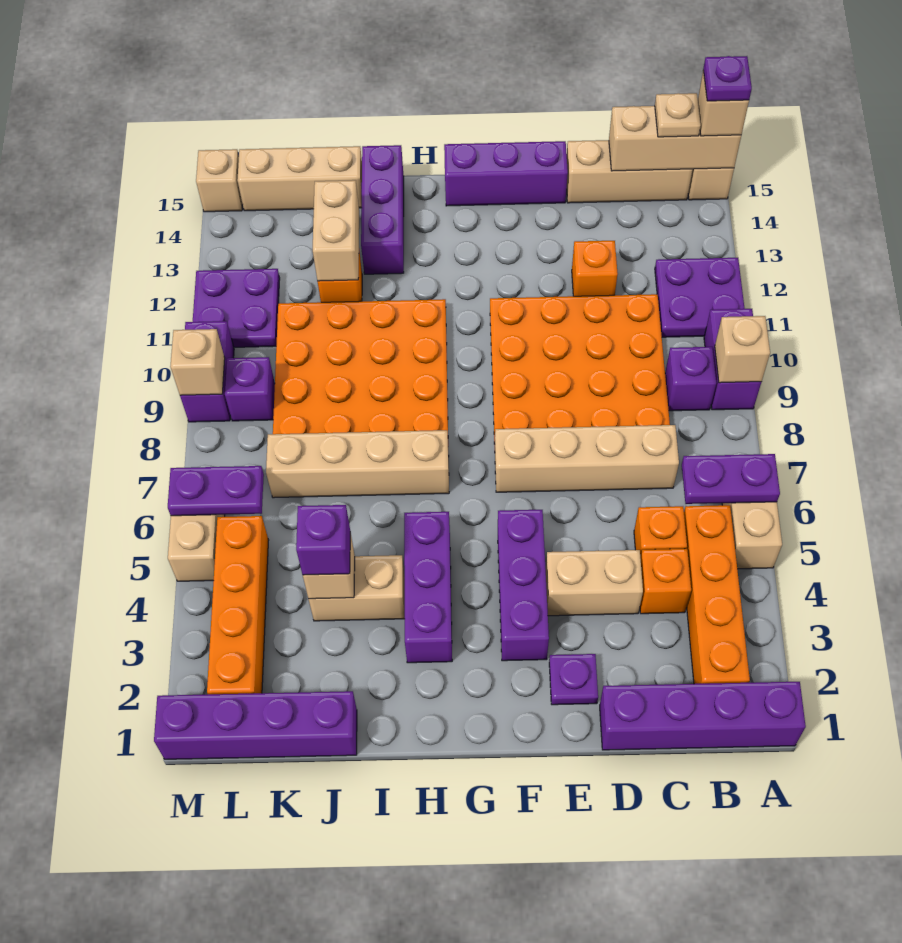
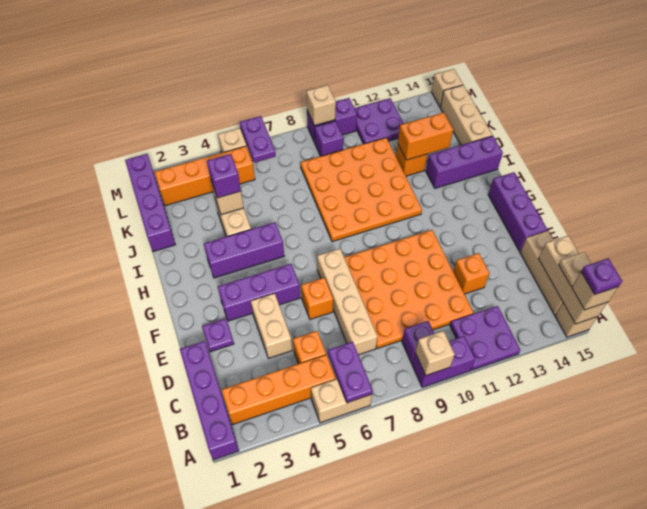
orange 1x1 brick [640,549,691,614] -> orange 1x1 brick moved to [301,278,333,319]
tan 1x4 brick [266,430,449,498] -> none
tan 1x2 brick [313,180,359,281] -> orange 1x2 brick [398,113,453,160]

